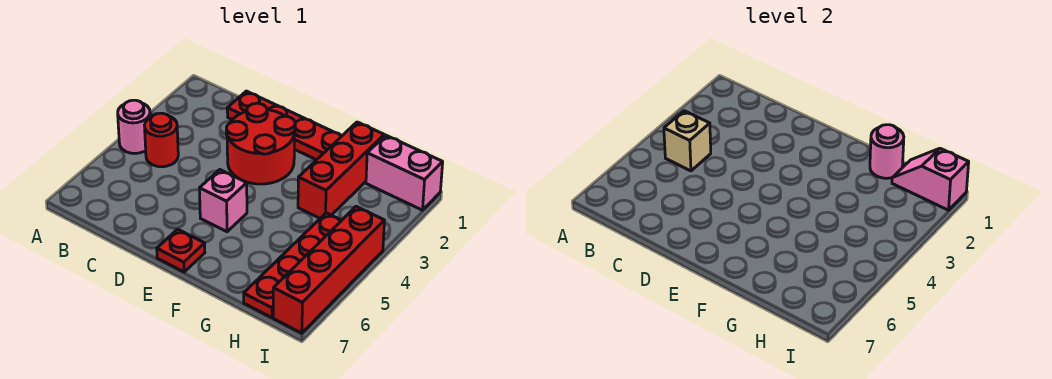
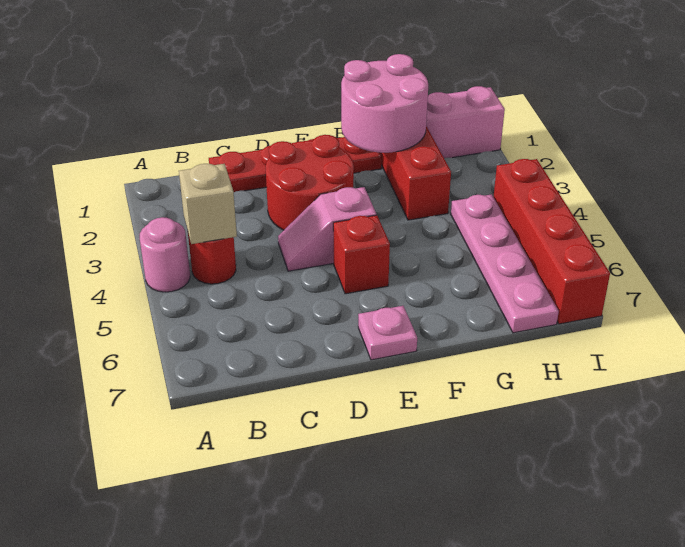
pink 1x1 brick [200,170,247,232] -> red 1x1 brick [333,215,390,294]
red 1x1 plate [157,229,205,272] -> pink 1x1 plate [358,306,417,360]
pink 1x1 round brick [870,125,904,178] -> pink 2x2 round brick [341,54,428,153]
pink 1x2 slope [892,148,969,210] -> pink 1x2 slope moved to [278,187,376,271]
red 1x4 plate [244,213,342,317] -> pink 1x4 plate [451,194,559,333]

